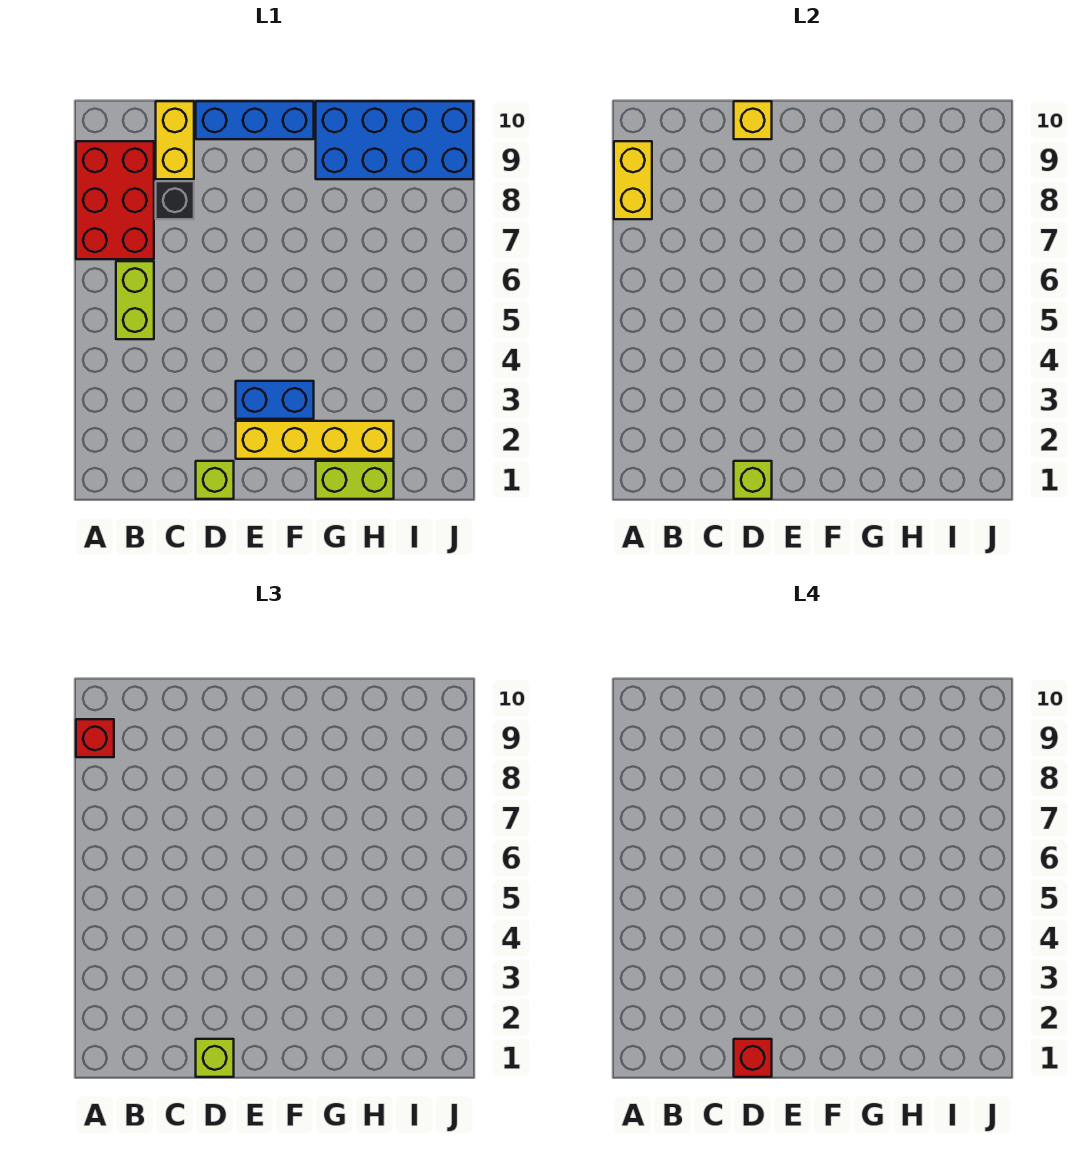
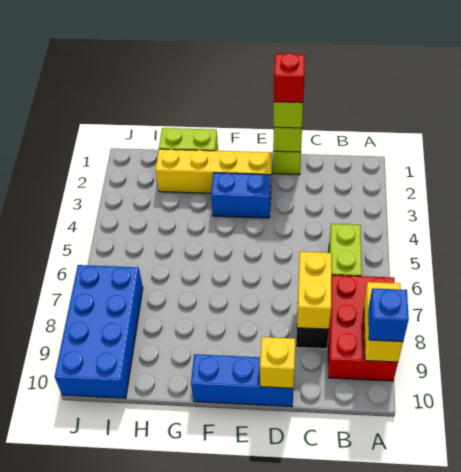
red 1x1 brick [76,719,114,757] -> blue 1x1 brick [368,288,409,342]
yellow 1x2 brick [156,101,194,179] -> yellow 1x2 brick moved to [297,252,332,329]
blue 2x4 brick [316,101,473,179] -> blue 2x4 brick turned to [55,265,143,398]

